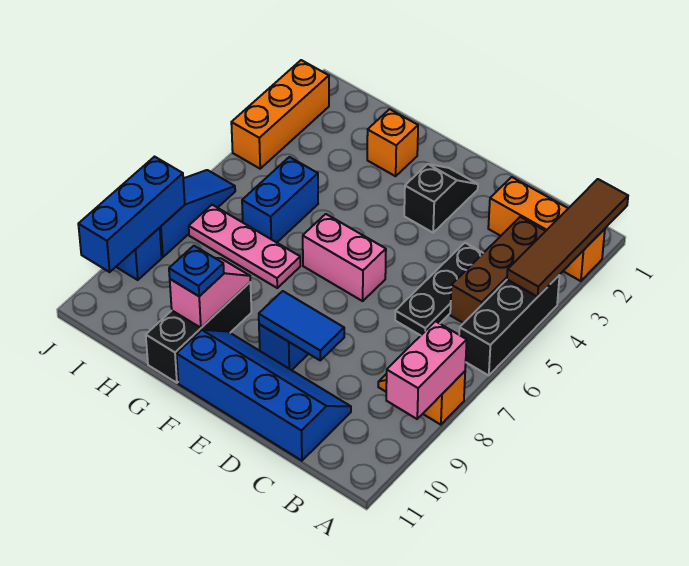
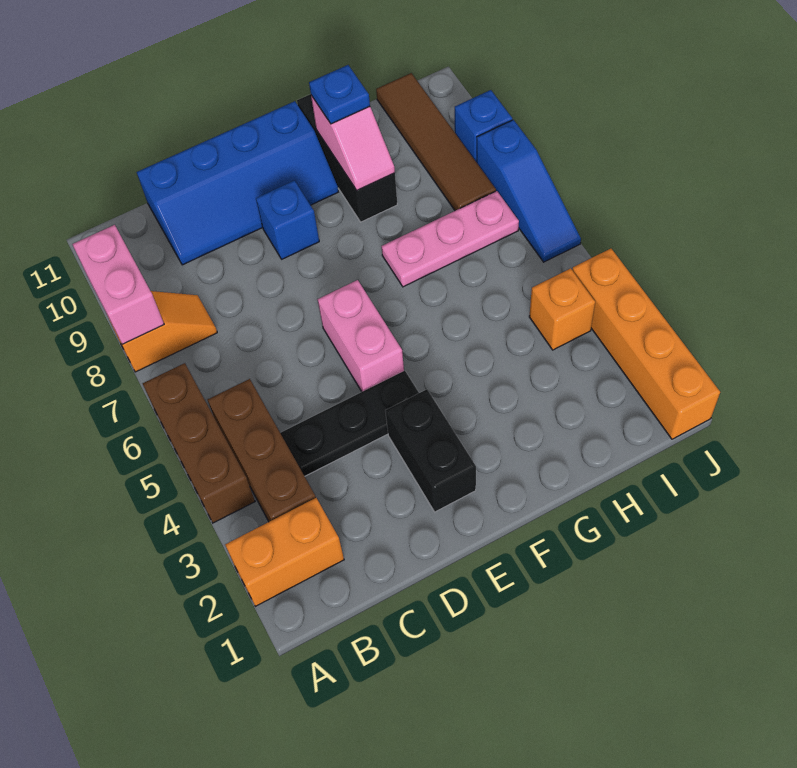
brown 1x4 tile [507,179,628,297] -> brown 1x4 tile moved to [376,73,496,211]
orange 1x3 brick [488,177,605,281] -> orange 1x2 brick [225,498,344,606]
black 1x3 brick [459,275,560,375] -> brown 1x3 brick [143,363,255,523]
black 1x3 plate [395,243,483,335] -> black 1x3 plate turned to [281,371,419,476]
blue 1x2 tile [259,291,344,360] -> none
black 1x2 slope [404,164,478,233] -> black 1x2 brick [385,389,476,512]
pink 1x2 brick [303,214,386,301] -> pink 1x2 brick turned to [318,280,404,392]
orange 1x1 brick [367,109,418,176] -> orange 1x1 brick moved to [529,268,595,350]
blue 1x2 brick [242,157,318,242] -> none
orange 1x3 brick [231,60,329,169] -> orange 1x4 brick [572,249,720,439]
blue 1x3 brick [78,157,185,272] -> none

